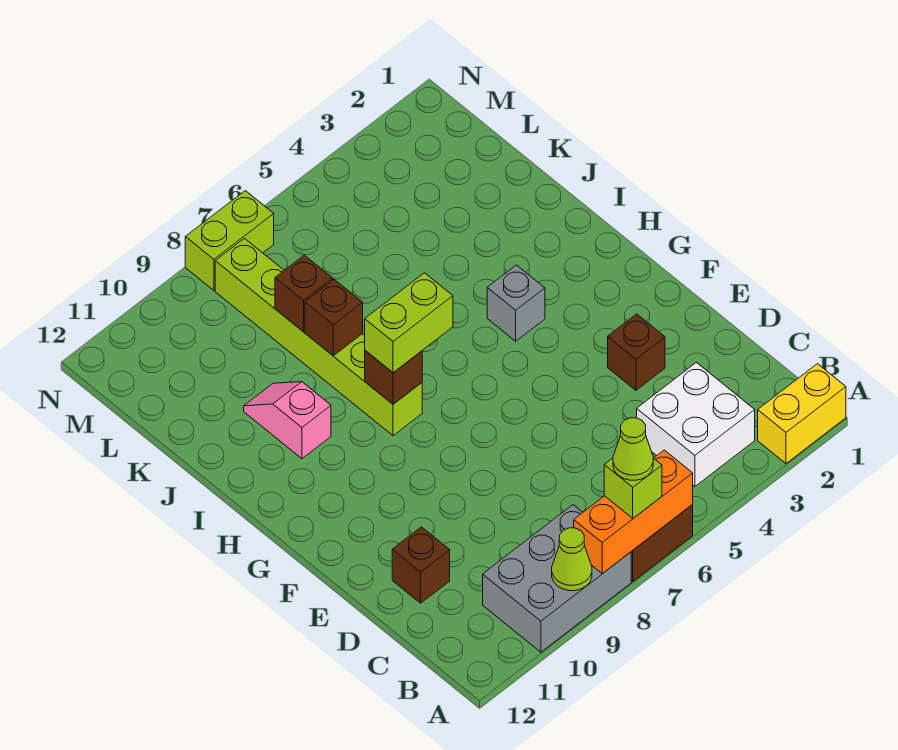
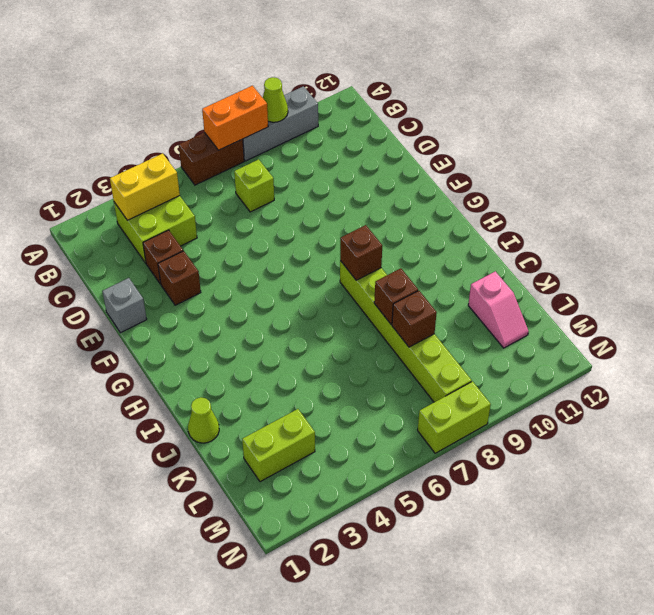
yellow 1x2 brick [758,364,846,463] -> yellow 1x2 brick moved to [110,153,180,220]
orange 1x3 brick [574,450,693,574] -> orange 1x2 brick [202,86,268,150]
lime 1x1 brick [604,458,662,518] -> lime 1x1 brick moved to [234,159,274,212]
lime 1x1 cone [613,418,653,480] -> lime 1x1 cone moved to [188,397,219,443]
grey 2x3 brick [483,505,631,652] -> grey 1x3 brick [243,86,318,161]
white 2x2 brick [637,363,755,486] -> lime 2x2 brick [114,196,197,263]
brown 1x1 brick [392,527,450,603] -> brown 1x1 brick moved to [143,230,183,284]
grey 1x1 brick [487,265,545,341] -> grey 1x1 brick moved to [103,278,147,333]
lime 1x2 brick [365,273,453,373] -> lime 1x2 brick moved to [242,409,315,482]
pink 1x2 slope [244,382,331,459] -> pink 1x2 slope moved to [468,271,529,348]

